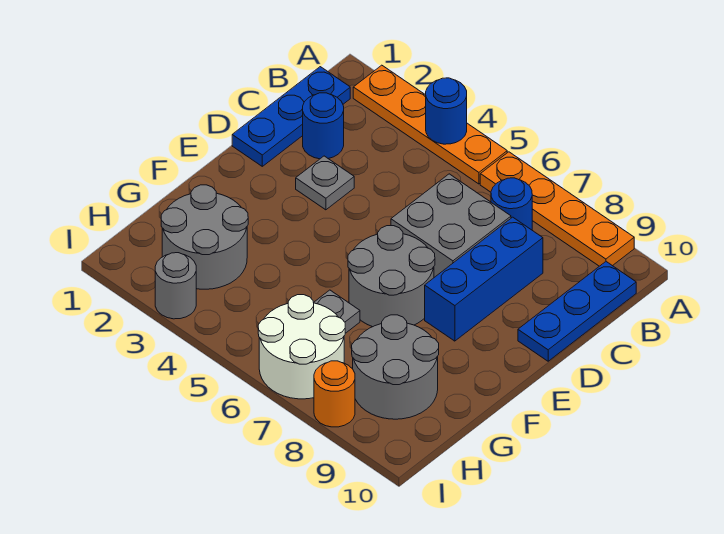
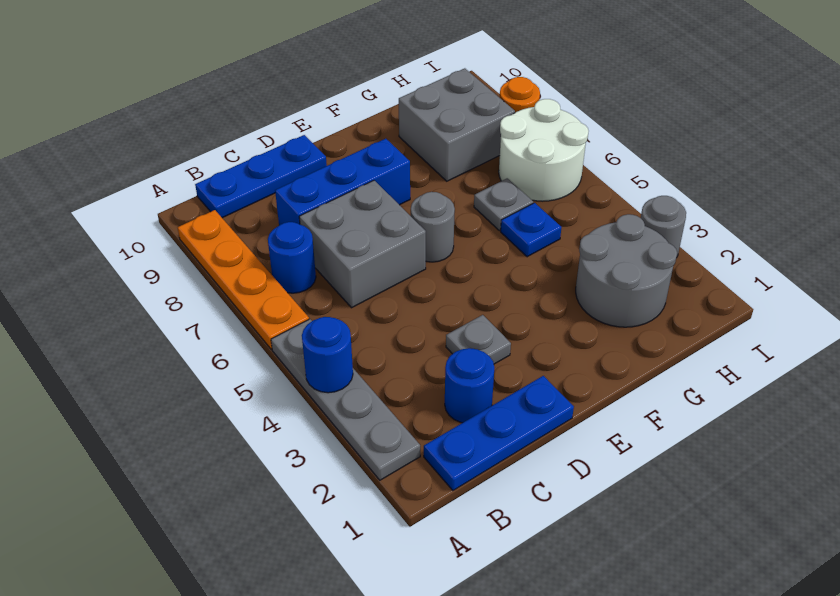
orange 1x4 plate [353,65,507,184] -> grey 1x4 plate [271,319,420,480]
grey 2x2 round brick [348,226,435,327] -> grey 1x1 round brick [411,192,455,262]
none -> blue 1x1 plate [501,203,561,257]
grey 2x2 round brick [352,315,439,419] -> grey 2x2 brick [399,68,515,181]

